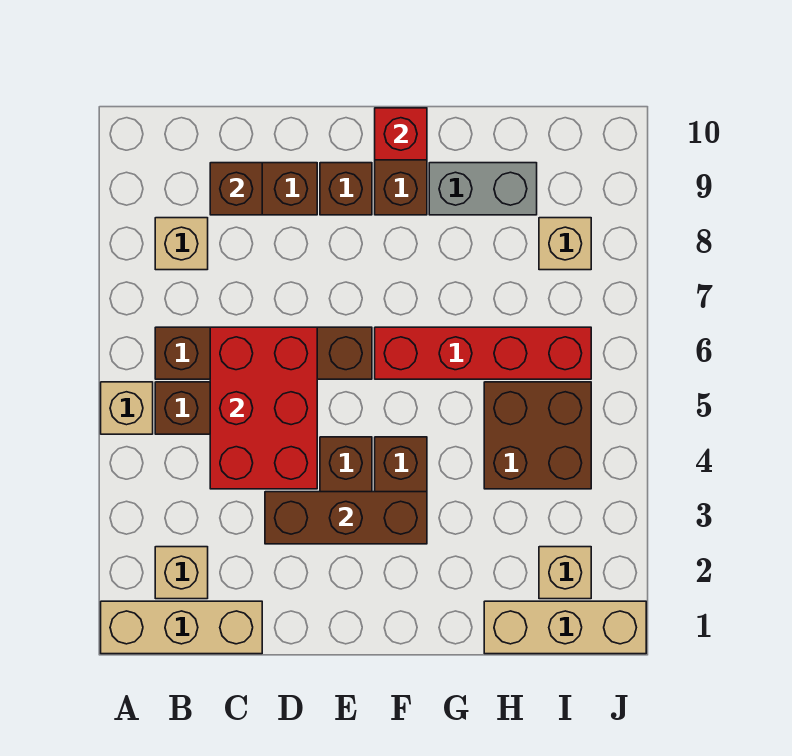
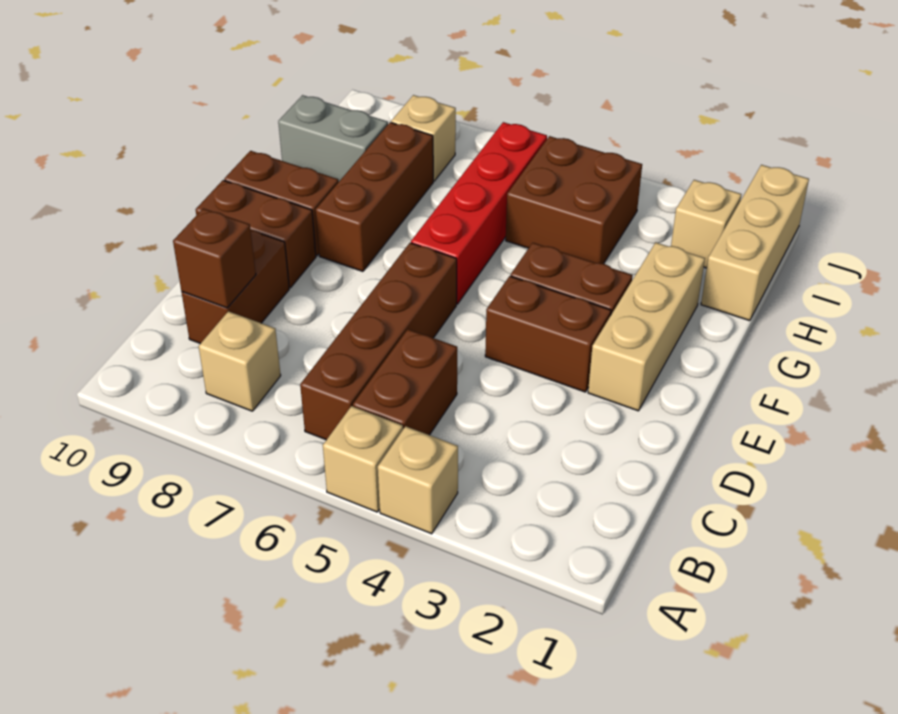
tan 1x3 brick [101,601,262,654] -> tan 1x3 brick moved to [588,243,705,411]
tan 1x1 brick [155,547,208,599] -> tan 1x1 brick moved to [378,426,458,534]
red 2x3 brick [210,327,317,489] -> none
brown 1x3 brick [265,492,427,544] -> brown 1x3 brick moved to [316,122,433,271]
brown 1x1 brick [320,163,372,215] -> brown 1x2 brick [196,180,316,288]
red 1x1 brick [375,108,427,160] -> none
grey 1x2 brick [429,163,537,215] -> grey 1x2 brick turned to [278,95,388,181]

